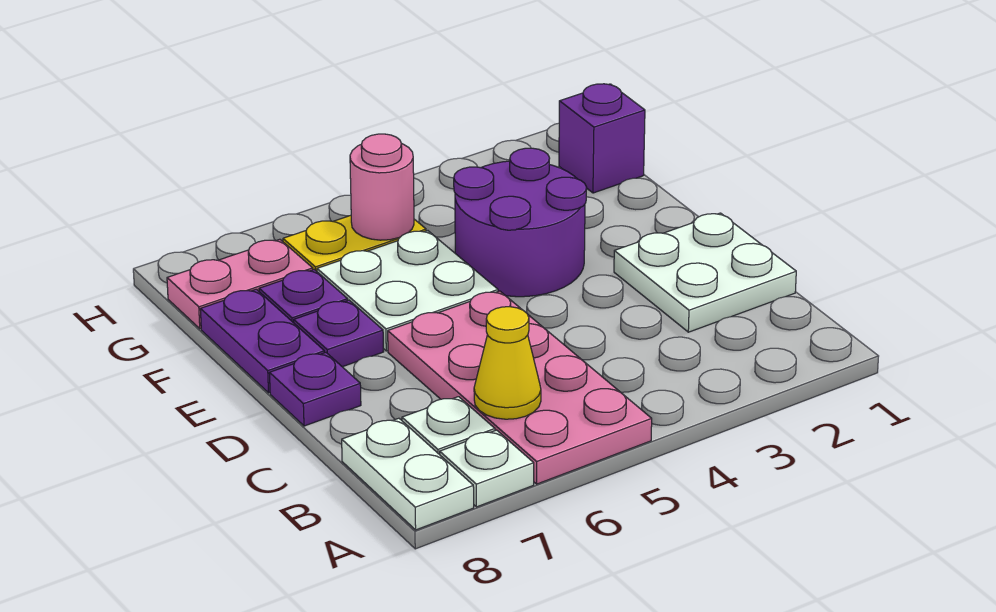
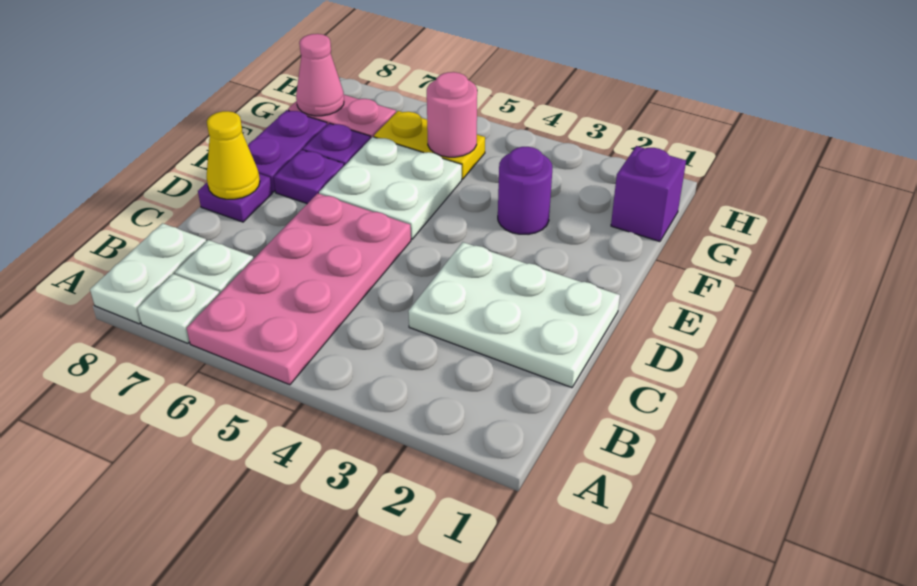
yellow 1x1 cone [474,307,541,419] -> yellow 1x1 cone moved to [207,111,260,199]
white 2x2 plate [614,213,796,332] -> white 2x3 plate [408,242,620,388]
purple 2x2 round brick [454,148,587,297] -> purple 1x1 round brick [498,147,552,234]
none -> pink 1x1 cone [296,34,344,116]

